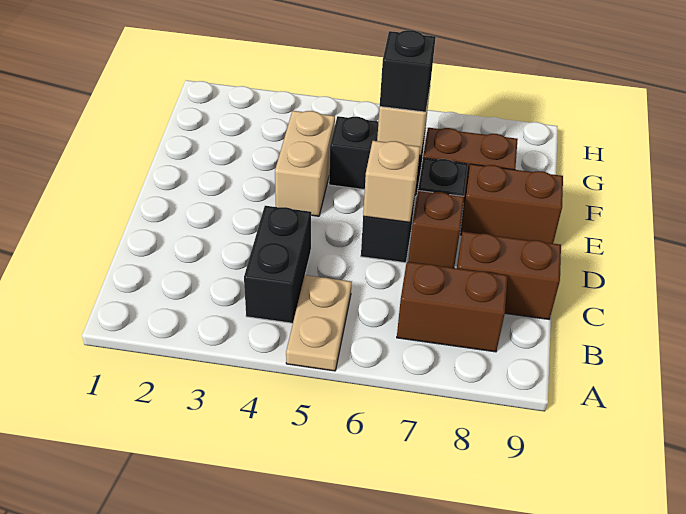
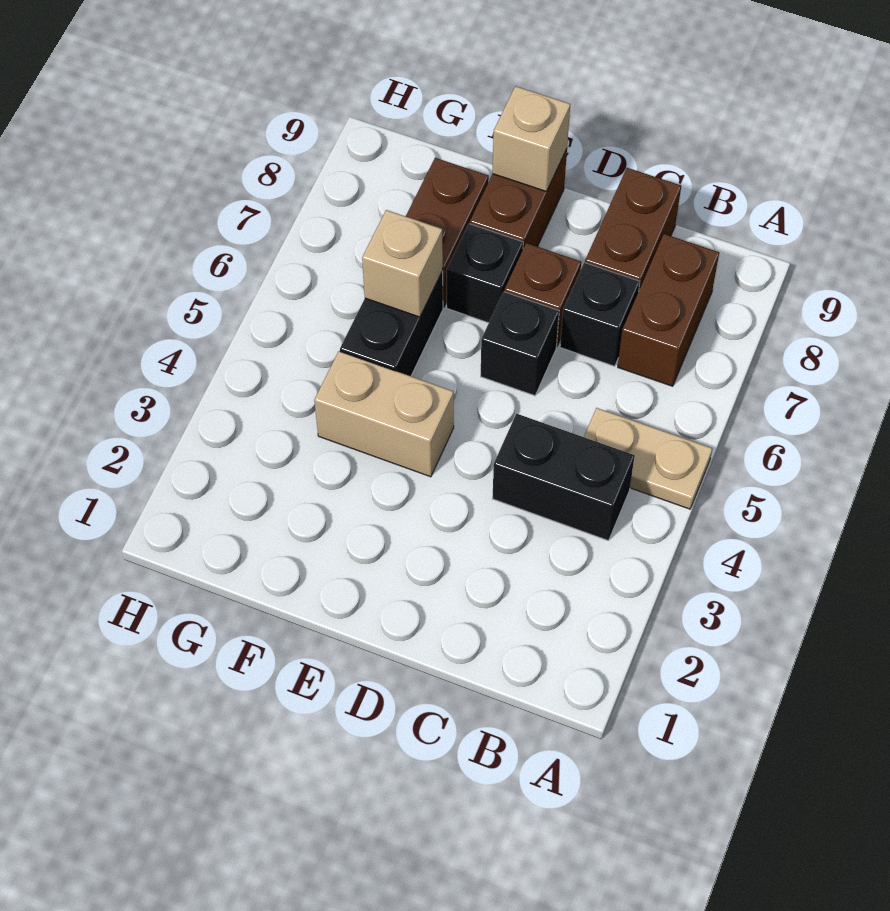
tan 1x1 brick [363,141,420,222] -> tan 1x1 brick moved to [492,86,570,192]
black 1x1 brick [380,30,436,112] -> black 1x1 brick moved to [560,263,640,366]

